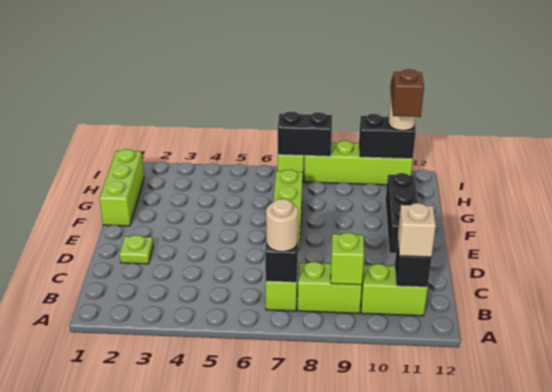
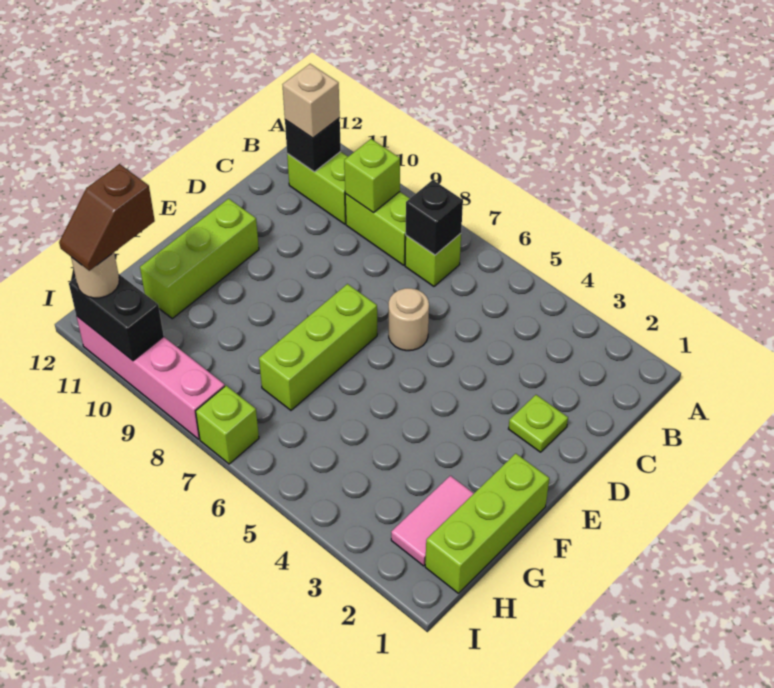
tan 1x1 round brick [266,199,298,252] -> tan 1x1 round brick moved to [389,288,429,351]
black 1x3 brick [386,173,418,253] -> lime 1x3 brick [140,199,259,318]
none -> pink 1x2 tile [391,476,474,566]
black 1x2 brick [278,112,332,156] -> none
lime 1x4 brick [304,141,413,185] -> pink 1x4 brick [76,316,225,439]

